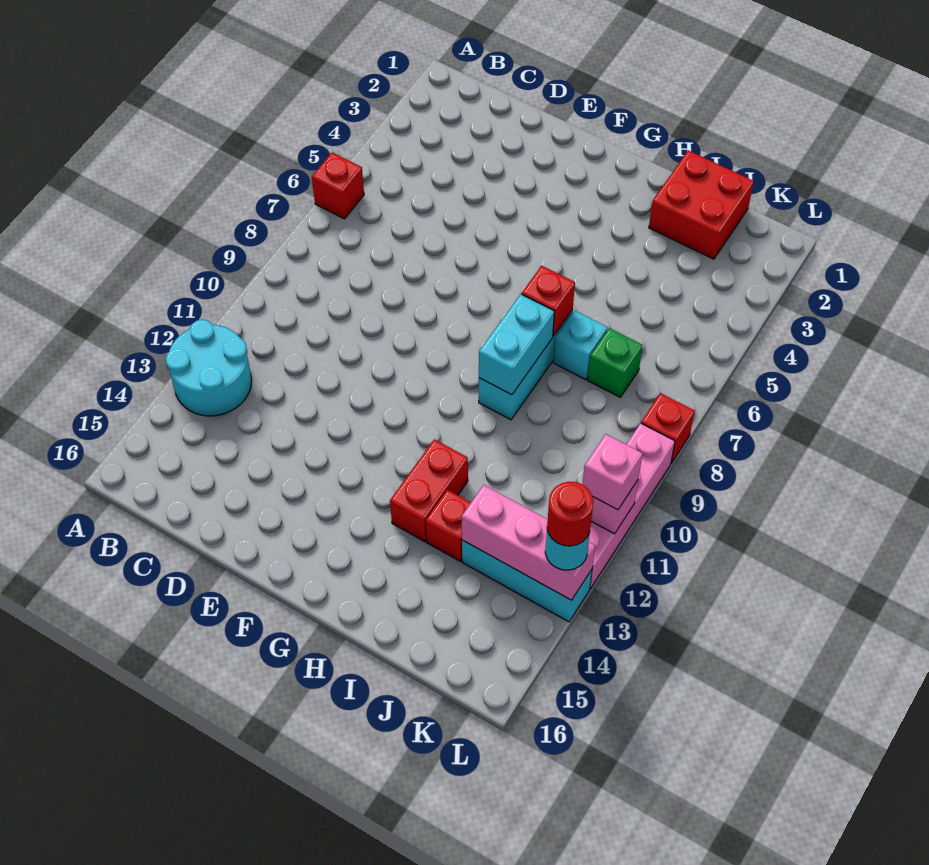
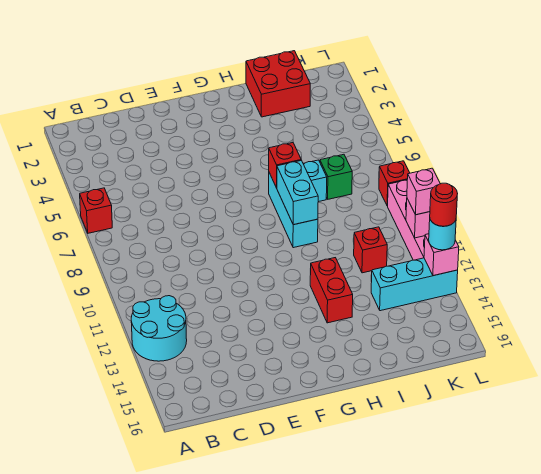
red 1x1 brick [426,490,471,561] -> red 1x1 brick moved to [354,227,387,273]
pink 1x3 brick [462,485,595,600] -> pink 1x1 brick [424,234,459,276]

